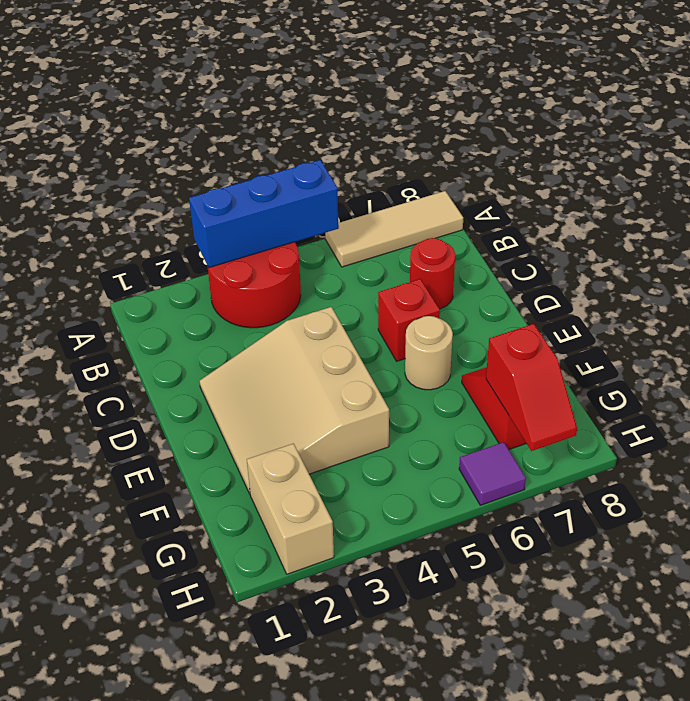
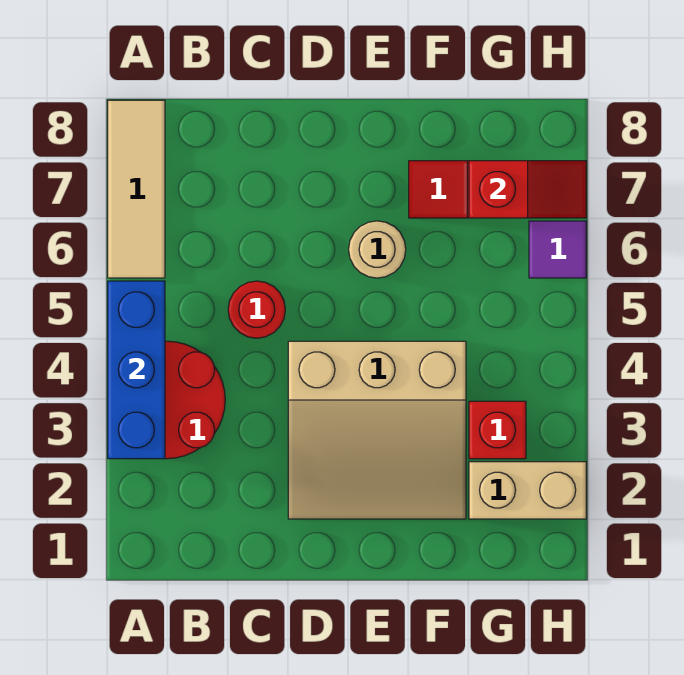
red 1x1 round brick [410,238,455,309] -> red 1x1 round brick moved to [228,281,285,338]
red 1x1 brick [378,279,440,361] -> red 1x1 brick moved to [469,401,526,459]

